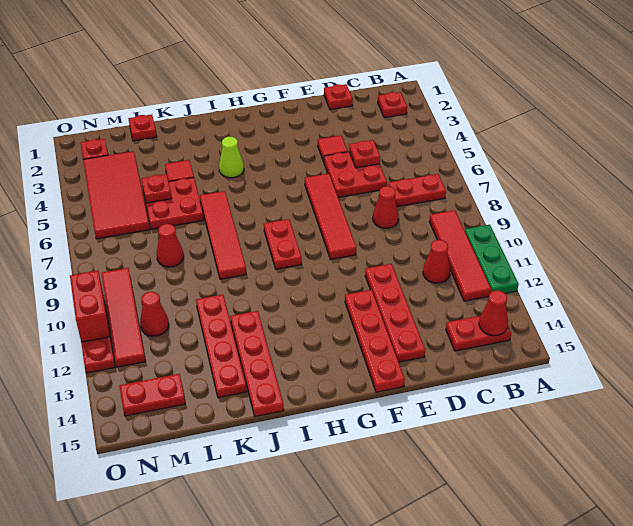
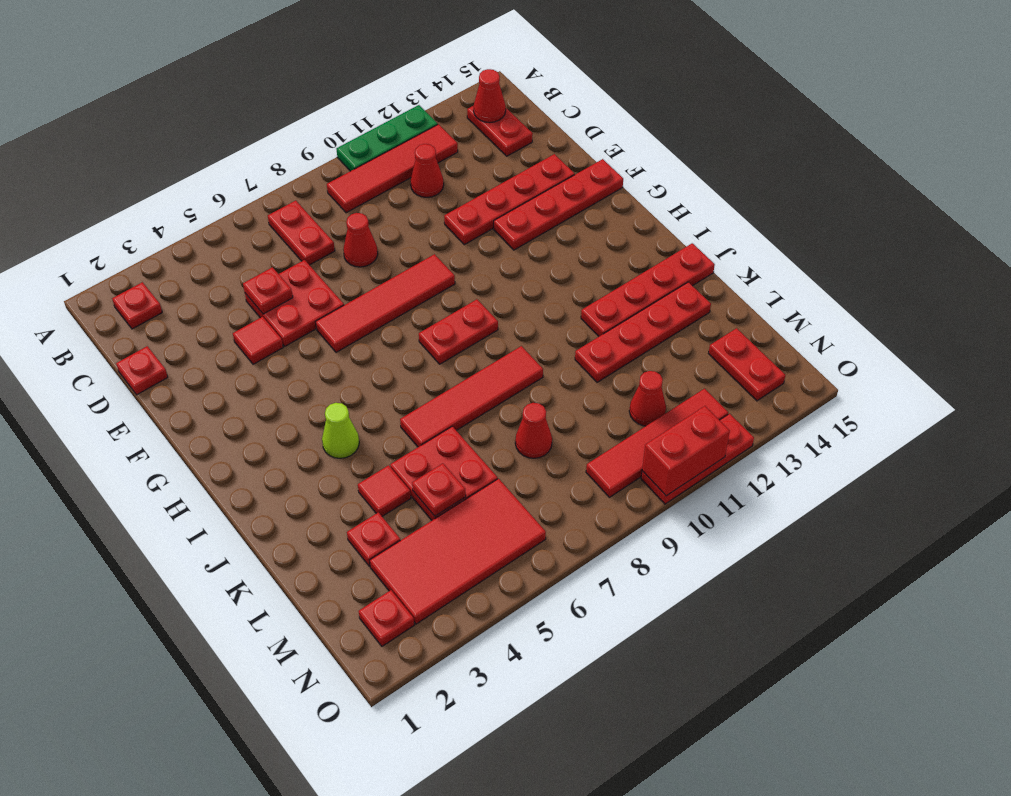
red 1x1 plate [128,115,157,141] -> red 1x1 plate moved to [347,512,400,566]

